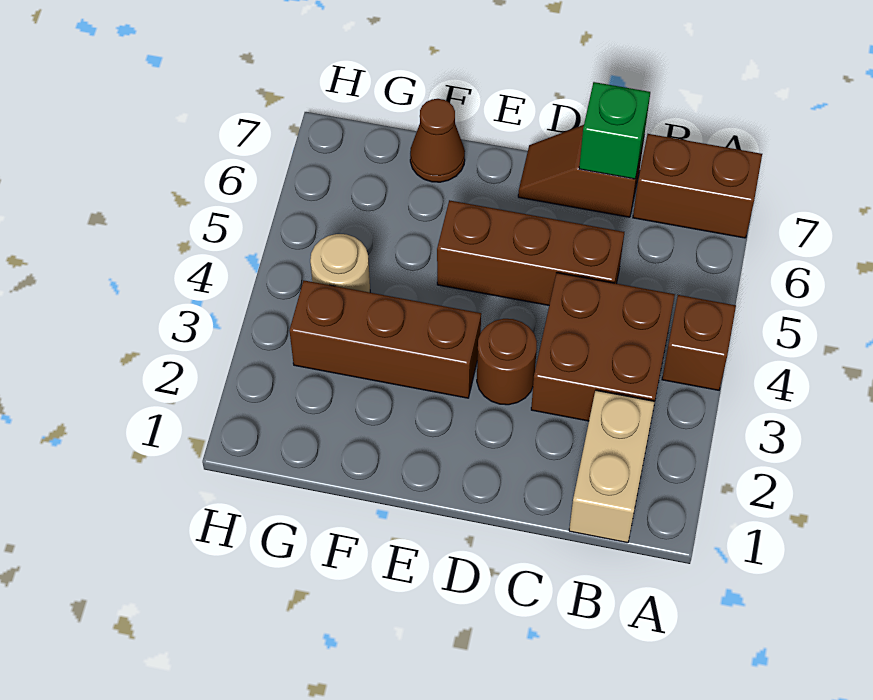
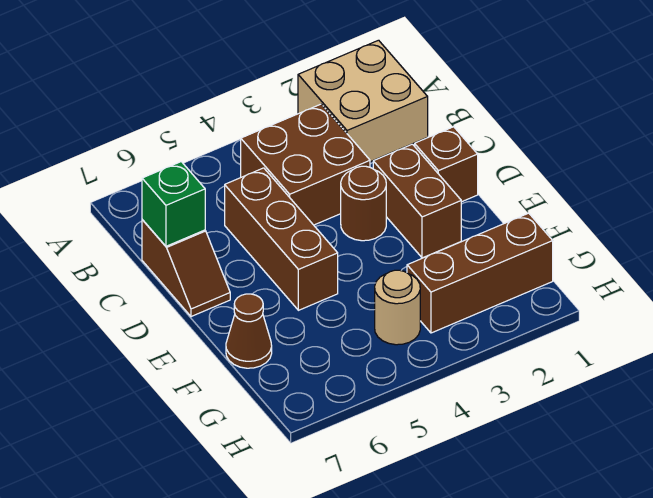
brown 1x1 brick [662,295,736,390] -> brown 1x1 brick moved to [415,127,478,202]
brown 1x2 brick [633,134,762,238] -> brown 1x2 brick moved to [373,144,461,258]
tan 1x2 brick [569,390,655,543] -> tan 2x2 brick [298,40,428,162]
brown 1x3 brick [290,280,481,398] -> brown 1x3 brick turned to [407,213,553,333]

